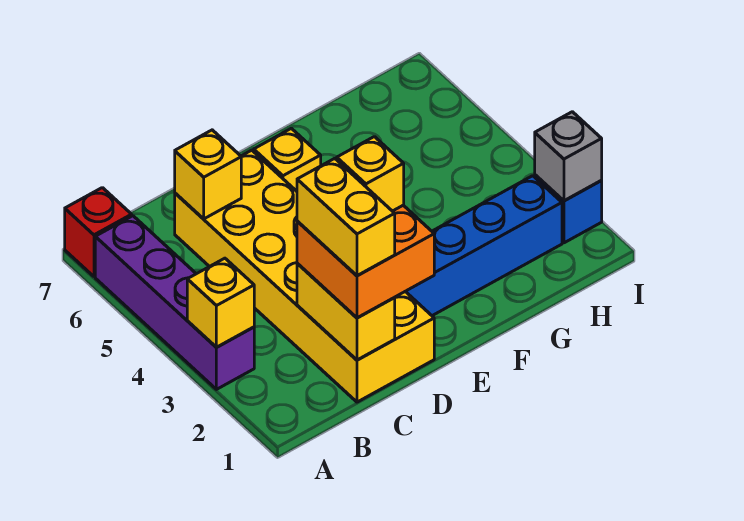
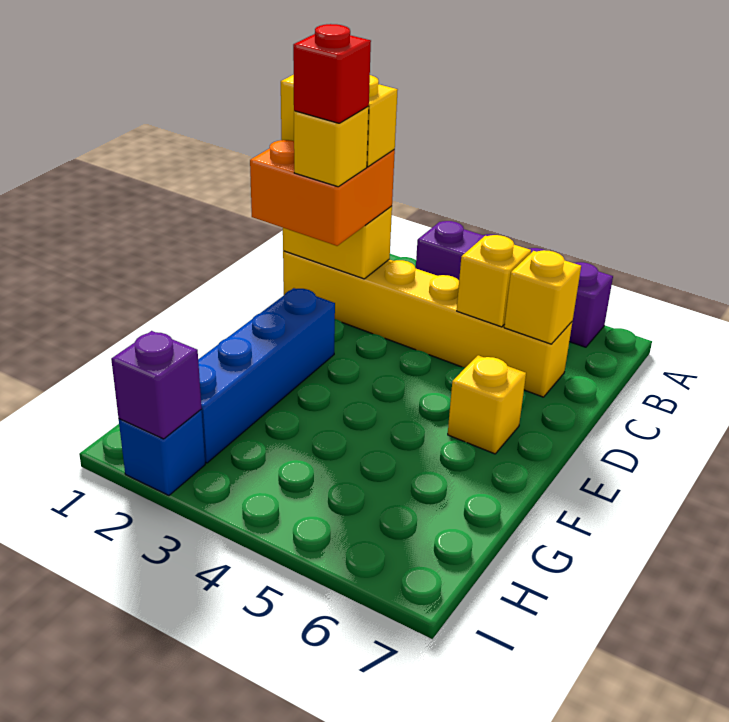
yellow 1x1 brick [187,258,254,347] -> yellow 1x1 brick moved to [457,235,531,327]
red 1x1 brick [65,188,132,276] -> red 1x1 brick moved to [293,24,371,123]
yellow 2x6 brick [175,150,434,402] -> yellow 1x6 brick [283,251,572,397]
grey 1x1 brick [535,112,602,201] -> purple 1x1 brick [111,331,202,439]

